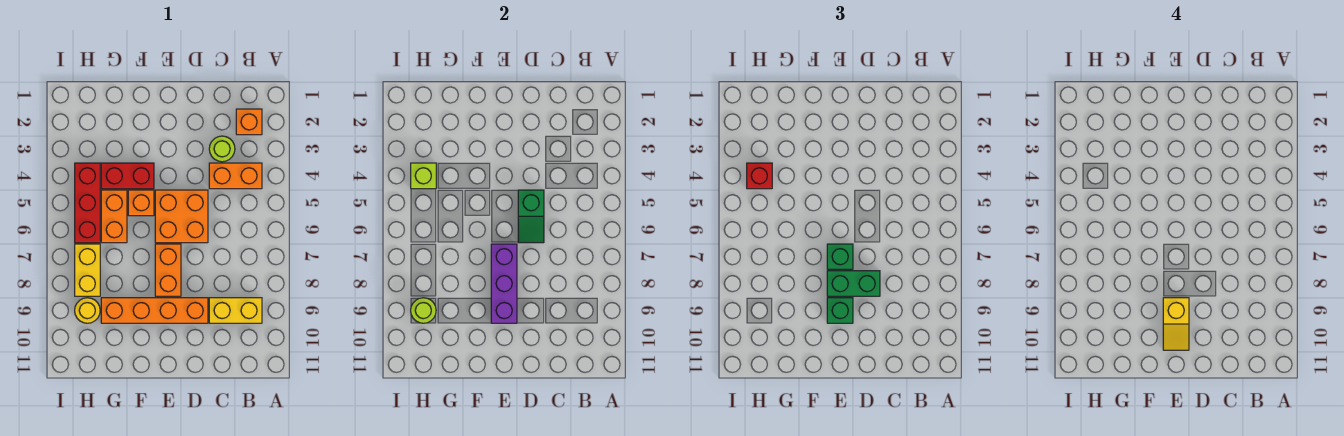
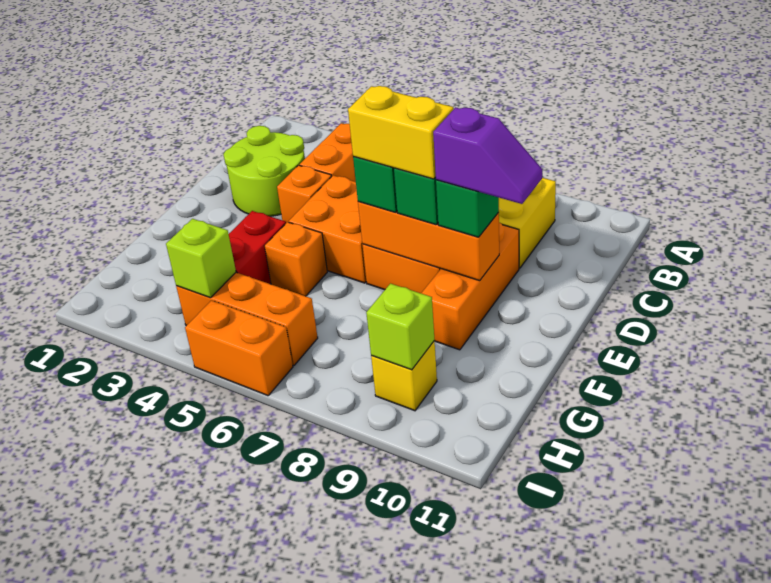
orange 1x1 brick [236,109,262,135] -> orange 1x1 brick moved to [277,165,332,223]
lime 1x1 round brick [209,136,235,162] -> lime 2x2 round brick [223,126,305,216]
green 1x2 slope [518,190,544,243] -> none
orange 1x4 brick [101,298,208,323] -> orange 1x3 brick [421,223,519,350]
purple 1x3 brick [491,244,517,323] -> orange 1x3 brick [358,202,499,281]
yellow 1x2 slope [1163,298,1189,350] -> purple 1x2 slope [433,107,542,204]
orange 1x2 brick [101,190,127,243] -> orange 1x2 brick moved to [185,300,293,396]
red 1x3 brick [75,163,100,243] -> orange 1x3 brick [176,272,318,365]
red 1x1 brick [747,163,772,189] -> none
yellow 1x2 brick [75,244,100,296] -> yellow 1x2 brick moved to [348,86,454,179]
yellow 1x1 round brick [75,298,100,323] -> yellow 1x1 brick [371,341,437,411]
lime 1x1 round brick [411,298,436,323] -> lime 1x1 brick [366,284,434,370]

